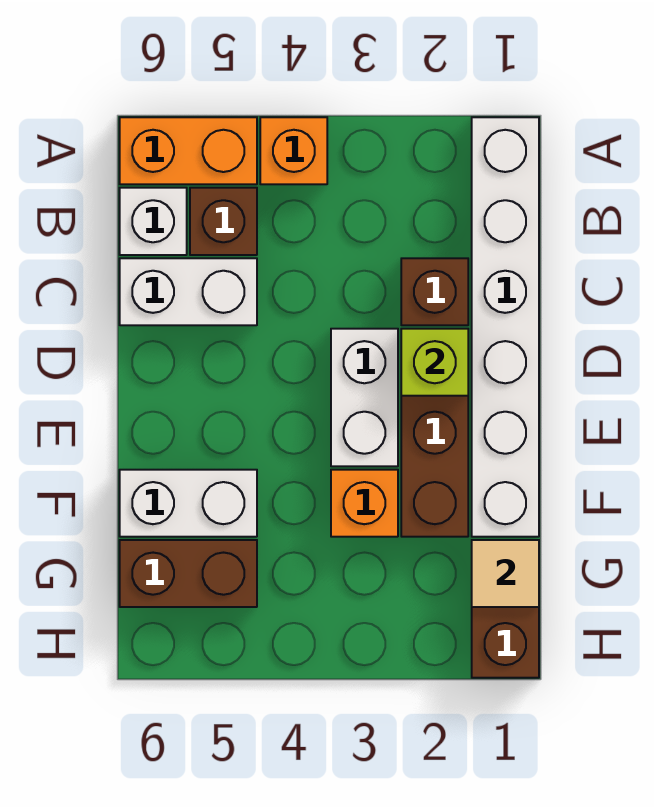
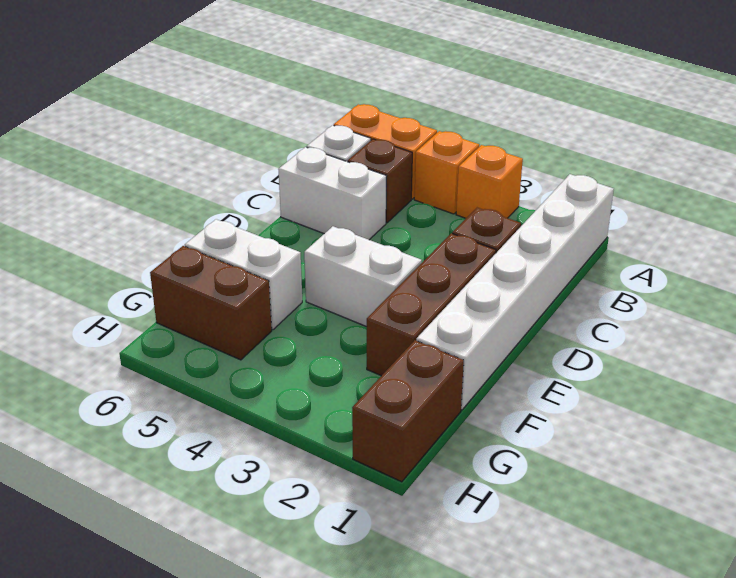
lime 1x1 brick [401,329,468,396] -> none
white 1x2 brick [331,329,398,466] -> white 1x2 brick turned to [304,226,422,327]
orange 1x1 brick [331,470,398,537] -> orange 1x1 brick moved to [456,145,523,218]
tan 1x1 tile [472,540,539,607] -> none

